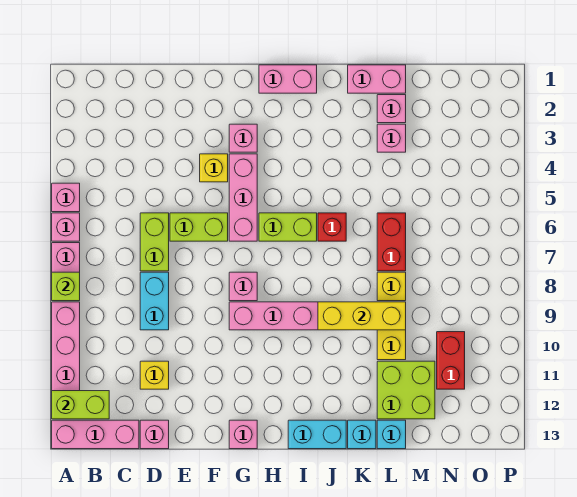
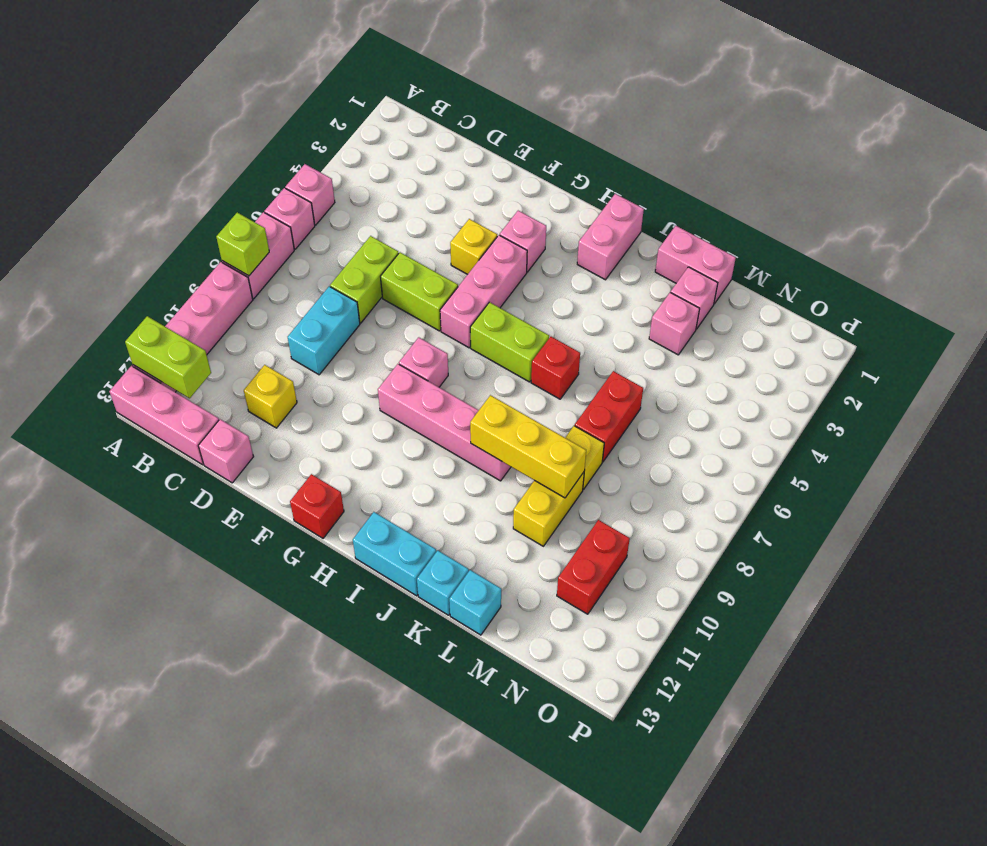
pink 1x1 brick [229,420,257,449] -> red 1x1 brick [290,474,344,538]
pink 1x2 brick [259,65,317,93] -> pink 1x2 brick turned to [577,194,644,280]
lime 2x2 brick [377,361,435,419] -> none

